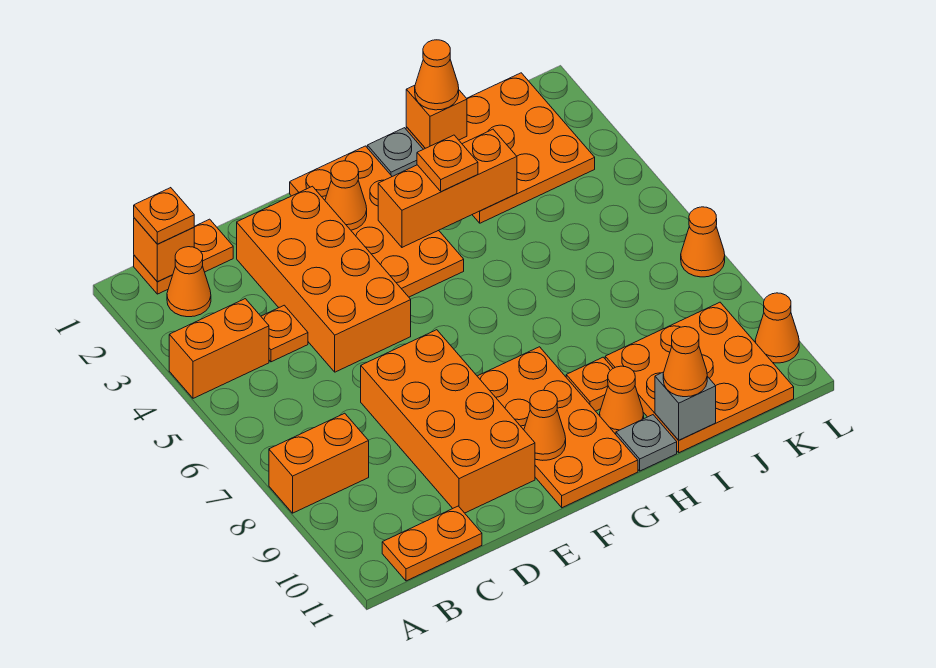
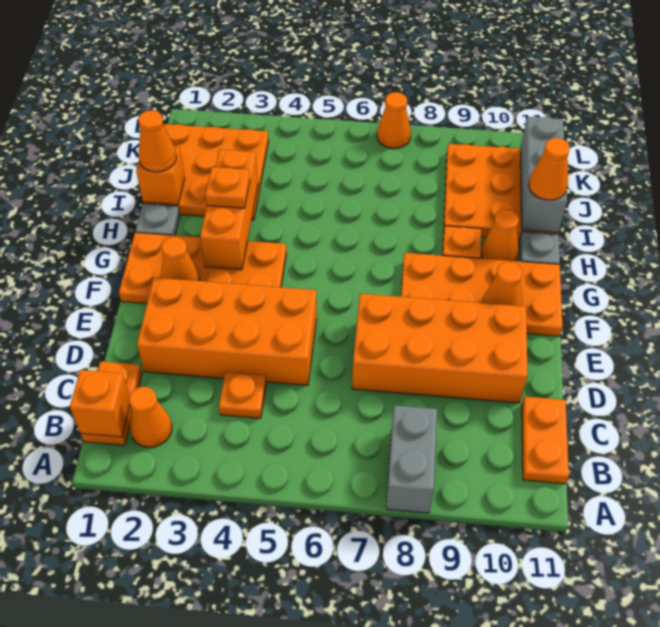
orange 1x2 brick [169,299,269,398] -> none
orange 1x2 brick [269,413,369,513] -> grey 1x2 brick [386,405,437,513]
orange 1x1 plate [134,188,194,244] -> none
grey 1x1 brick [655,372,716,440] -> grey 1x3 brick [520,117,567,233]
orange 1x1 cone [755,293,799,363] -> none

